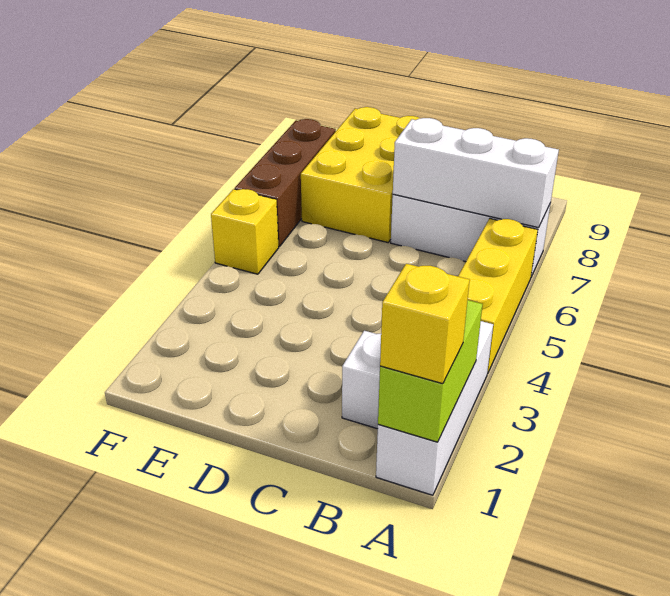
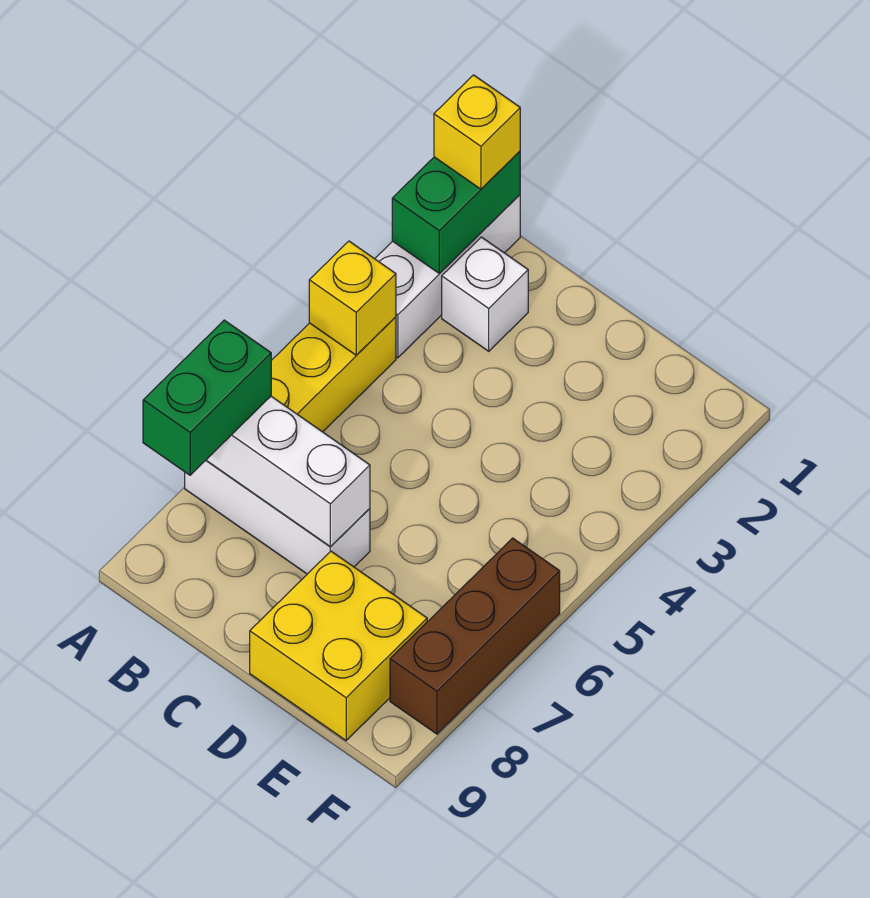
lime 1x2 brick [378,300,482,442] -> green 1x2 brick [392,151,520,274]
none -> green 1x2 brick [143,320,271,475]
yellow 2x3 brick [301,107,420,242] -> yellow 2x2 brick [250,551,427,741]
yellow 1x1 brick [211,189,279,274] -> yellow 1x1 brick moved to [309,241,396,355]

